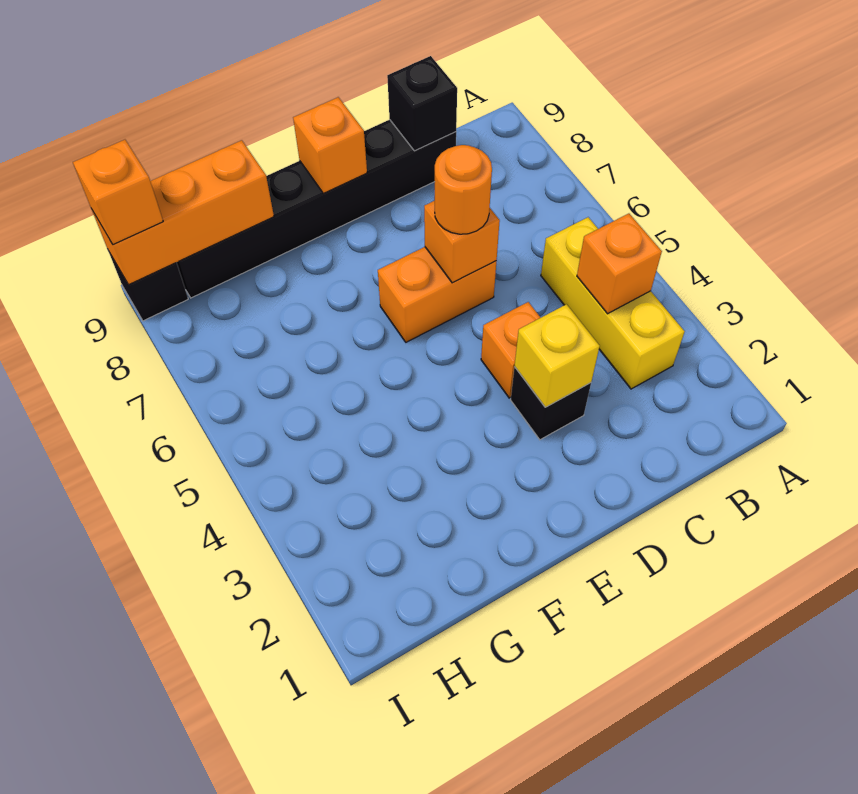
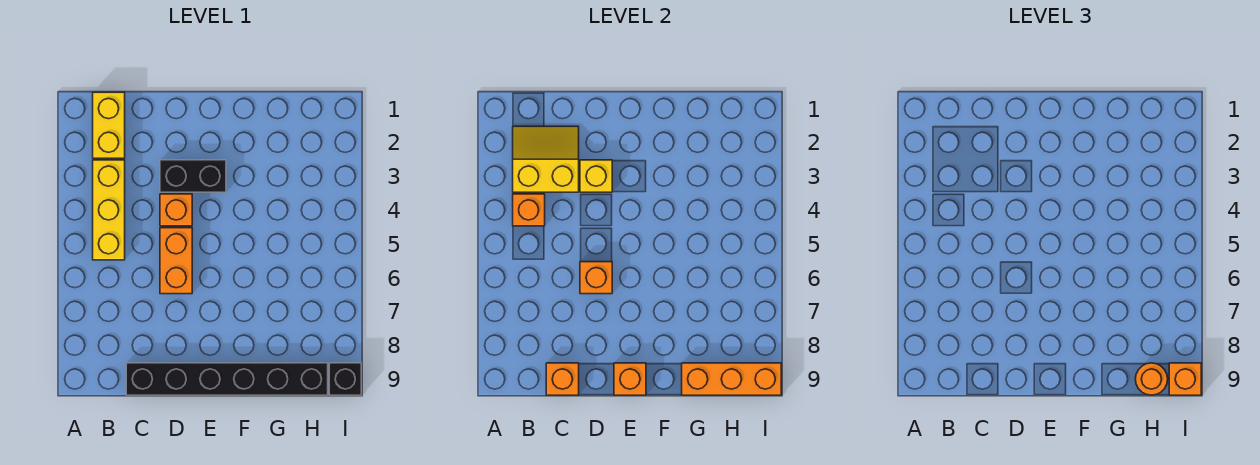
none -> yellow 1x2 brick [93,92,125,158]
none -> yellow 2x2 slope [513,126,579,192]
black 1x1 brick [387,56,457,151] -> orange 1x1 brick [546,363,579,395]
black 1x1 brick [511,367,591,440] -> black 1x2 brick [160,160,226,192]
orange 1x2 brick [378,247,496,342] -> orange 1x2 brick turned to [160,228,192,294]
orange 1x1 round brick [434,145,492,234] -> orange 1x1 round brick moved to [1135,363,1168,395]

